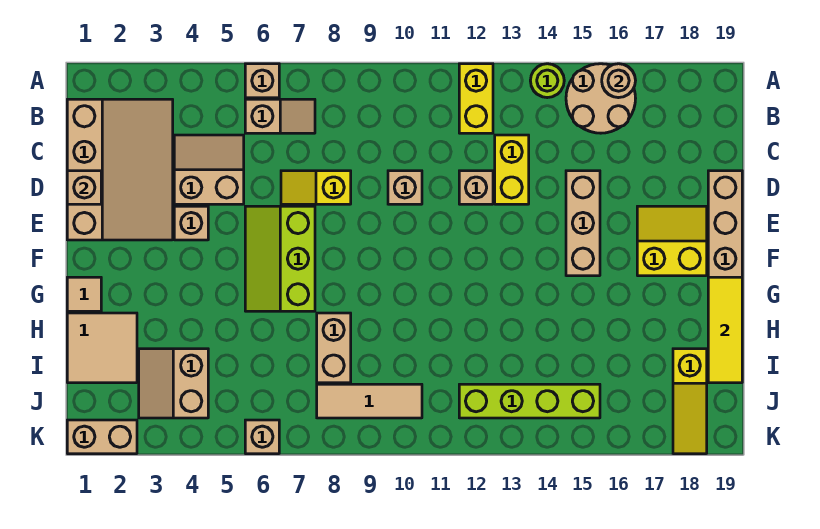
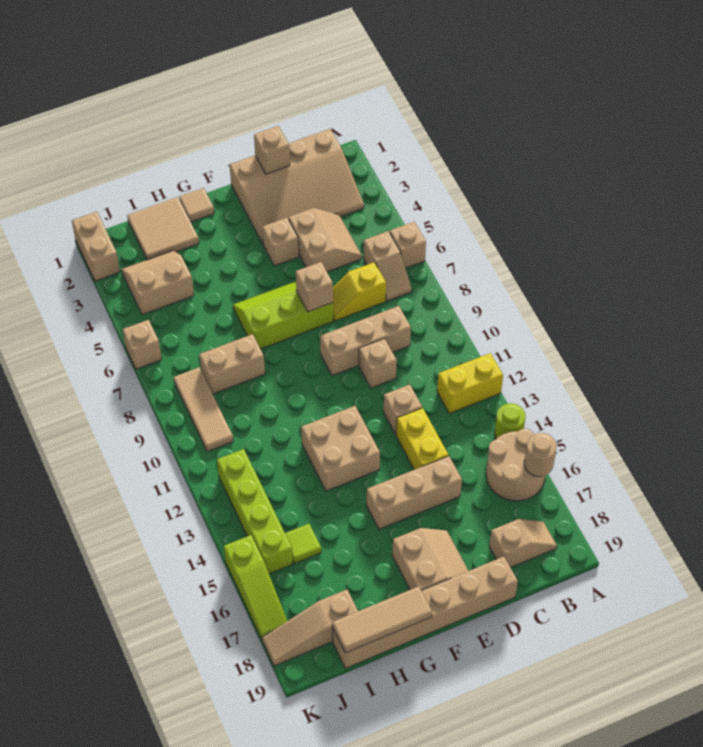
none -> tan 1x2 slope [489,519,557,568]
none -> tan 1x3 brick [320,306,411,376]
yellow 1x2 brick [495,135,529,204] -> yellow 1x2 brick turned to [396,408,448,470]
yellow 1x2 slope [281,171,351,204] -> yellow 1x2 slope turned to [333,262,386,321]
none -> tan 1x1 brick [296,262,333,312]
yellow 2x2 slope [637,206,707,276] -> tan 2x2 slope [392,528,468,591]
none -> tan 2x2 brick [301,406,380,491]
yellow 1x3 tile [708,277,742,383] -> tan 1x3 tile [332,586,432,653]
none -> lime 1x1 tile [285,524,321,564]
yellow 1x3 slope [673,349,707,454] -> tan 1x3 slope [262,590,358,666]
none -> lime 1x3 slope [224,535,287,639]

